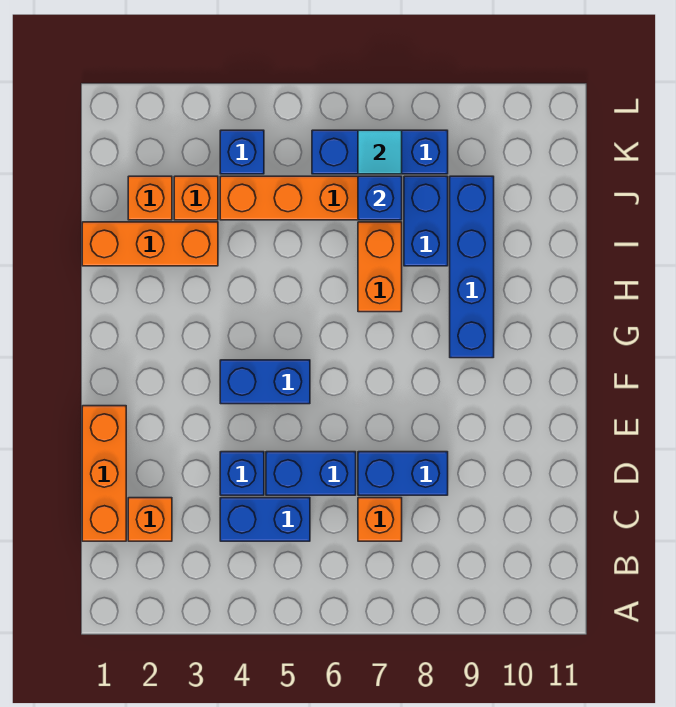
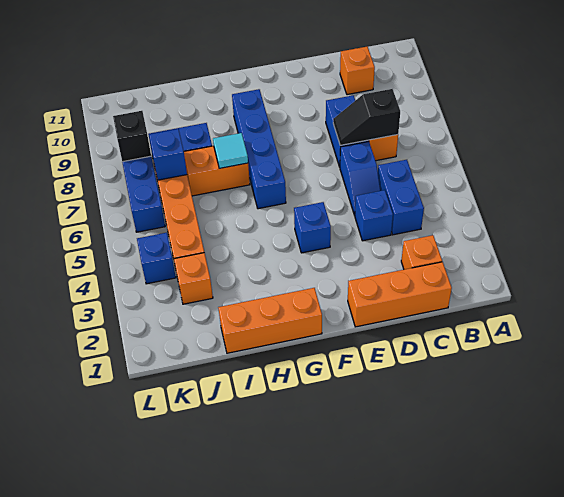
none -> black 1x2 slope [333,89,400,145]
blue 1x2 brick [266,452,356,495] -> blue 1x2 slope [340,141,381,215]
blue 1x2 brick [220,360,310,404] -> blue 1x1 brick [294,202,331,253]
blue 1x4 brick [450,176,494,358] -> blue 1x4 brick turned to [232,89,286,209]
orange 1x3 brick [82,222,218,266] -> orange 1x3 brick turned to [218,288,322,353]
orange 1x1 brick [128,176,172,220] -> orange 1x1 brick moved to [340,46,375,95]
cyan 1x1 tile [358,130,402,174] -> cyan 1x1 tile moved to [213,133,248,168]
none -> black 1x1 brick [113,111,151,162]

